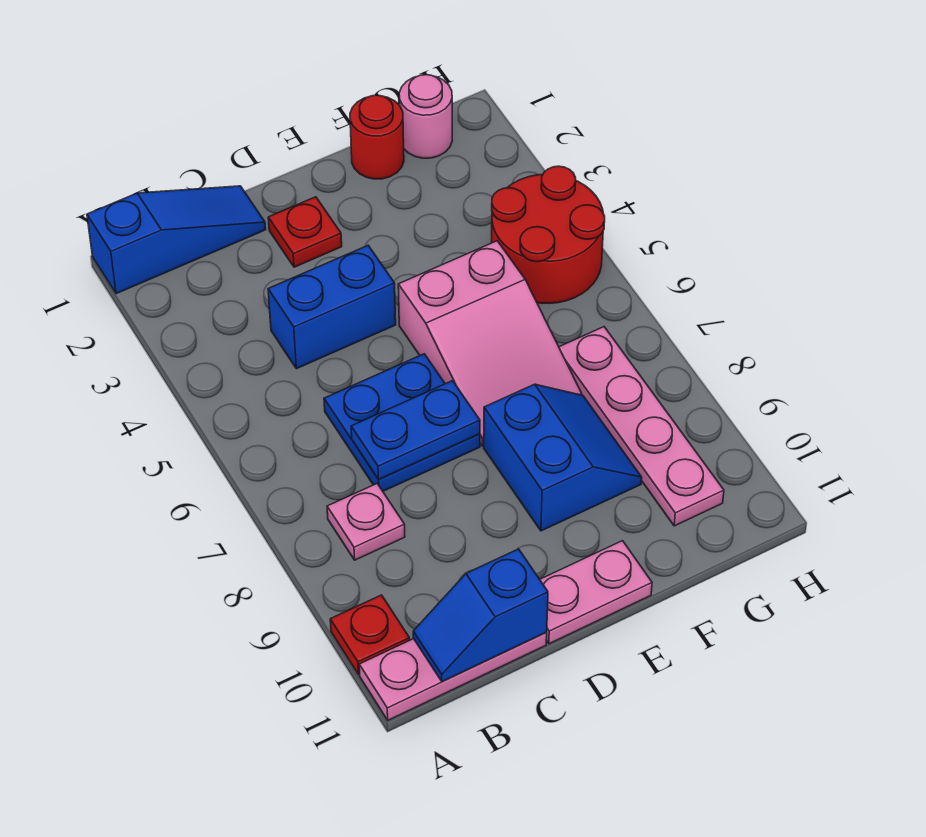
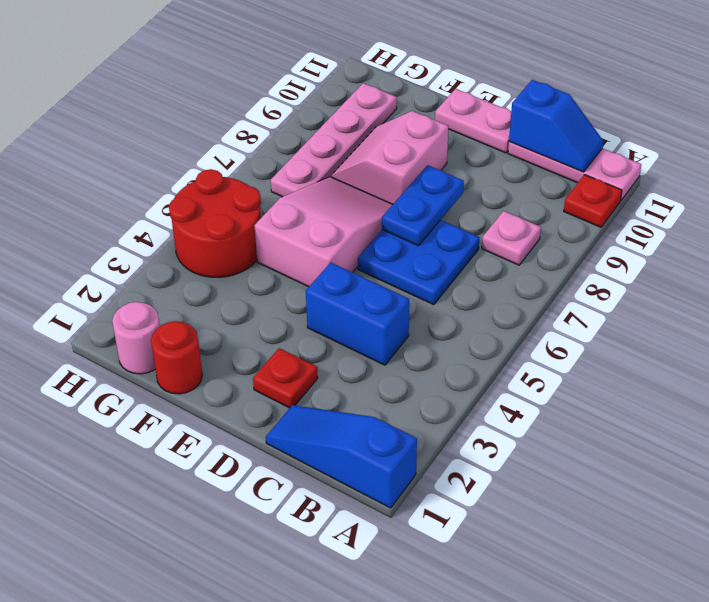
blue 1x2 plate [351,381,480,480] -> blue 1x2 plate turned to [382,165,464,246]
blue 2x2 slope [484,384,642,531] -> pink 2x2 slope [331,111,449,204]

